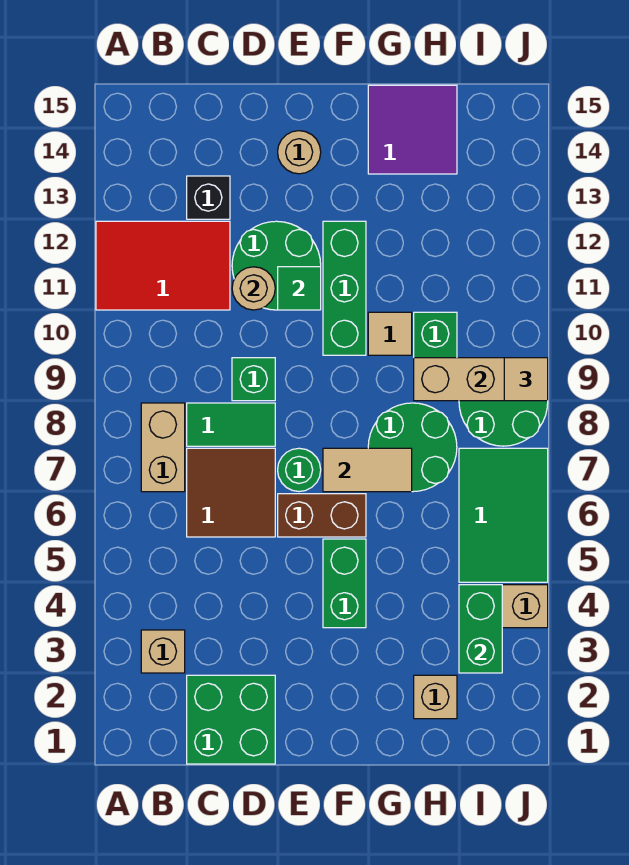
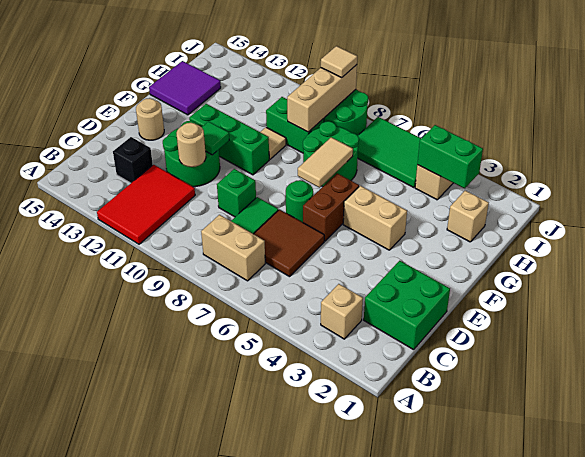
green 1x2 brick [323,539,366,628] -> tan 1x2 brick [343,186,407,250]

